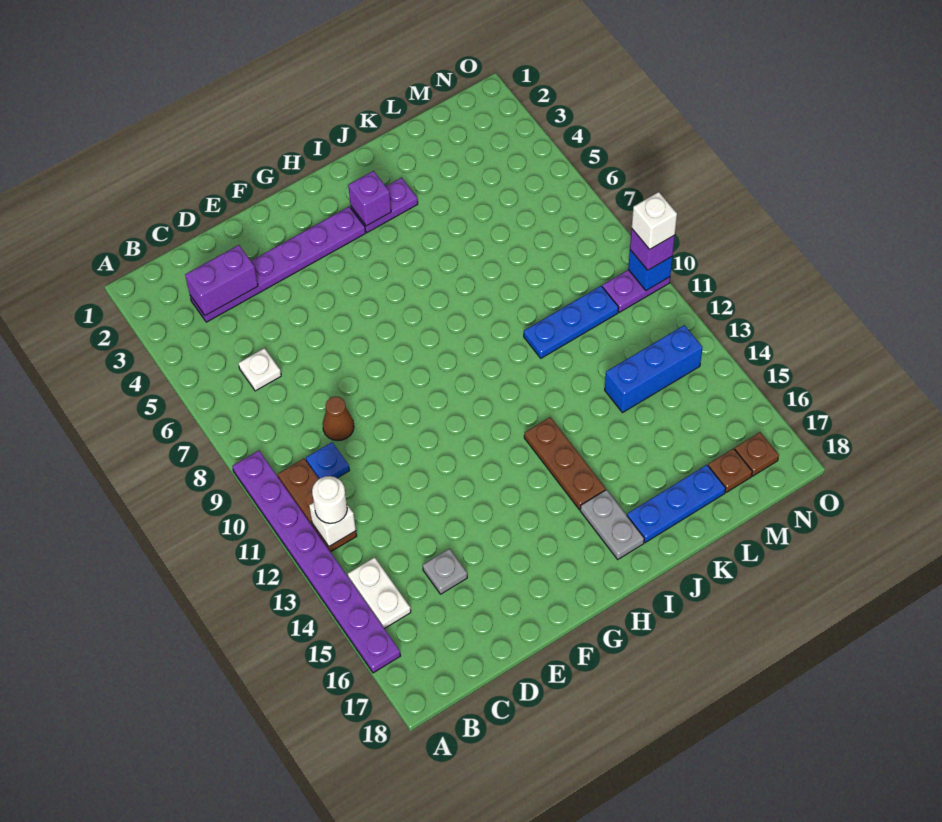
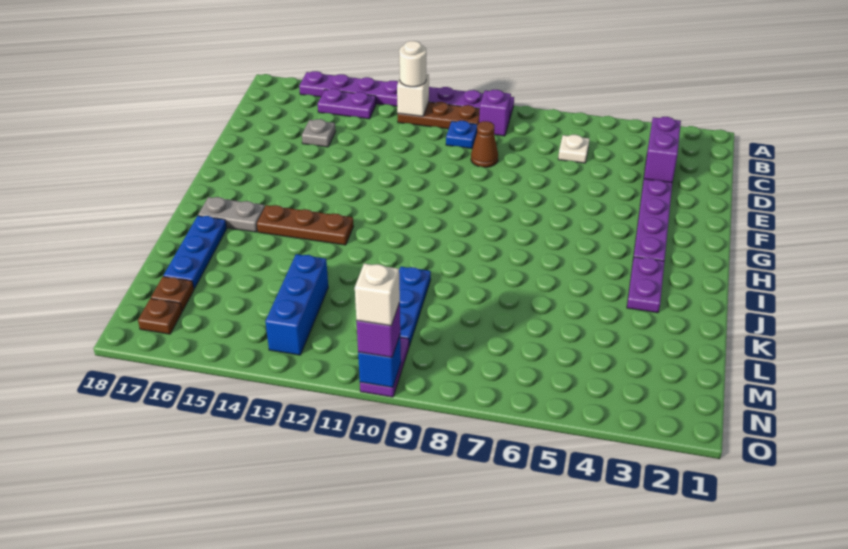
white 1x2 plate [348,557,411,629] -> purple 1x2 plate [318,89,376,119]
purple 1x1 brick [348,171,391,226] -> purple 1x1 brick moved to [479,90,511,136]

